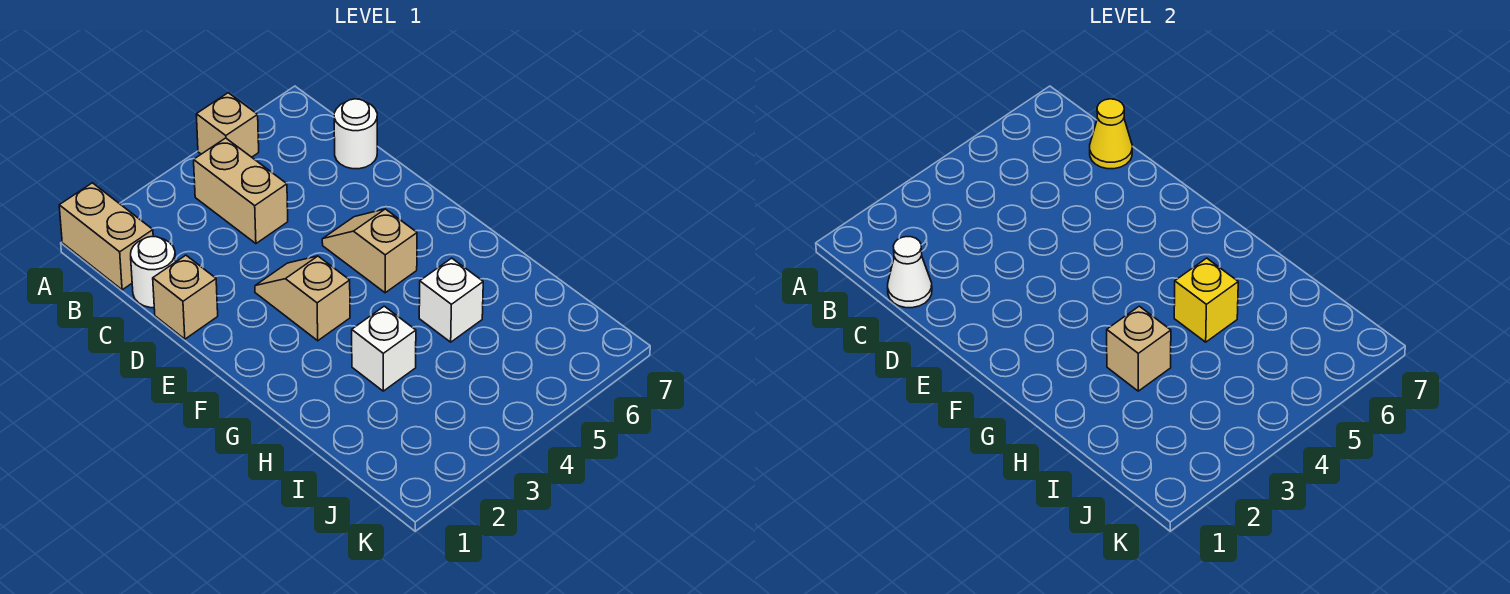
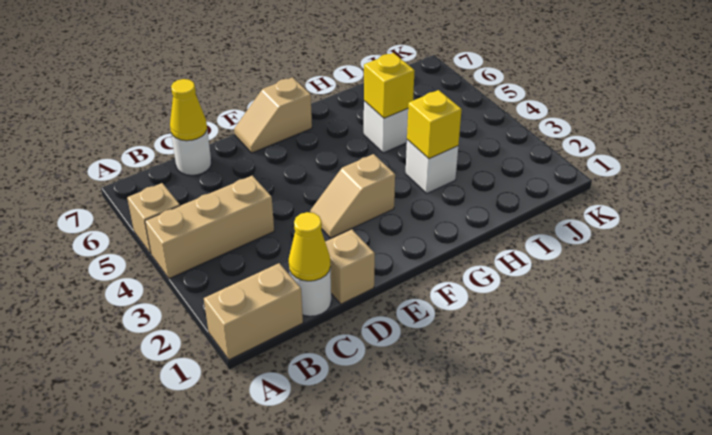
tan 1x2 brick [194,138,288,244] -> tan 1x3 brick [145,176,274,279]
white 1x1 cone [888,237,932,308] -> yellow 1x1 cone [289,212,331,281]
tan 1x2 slope [322,209,417,293] -> tan 1x2 slope moved to [234,77,312,153]
tan 1x1 brick [1107,306,1171,391] -> yellow 1x1 brick [407,90,462,159]

